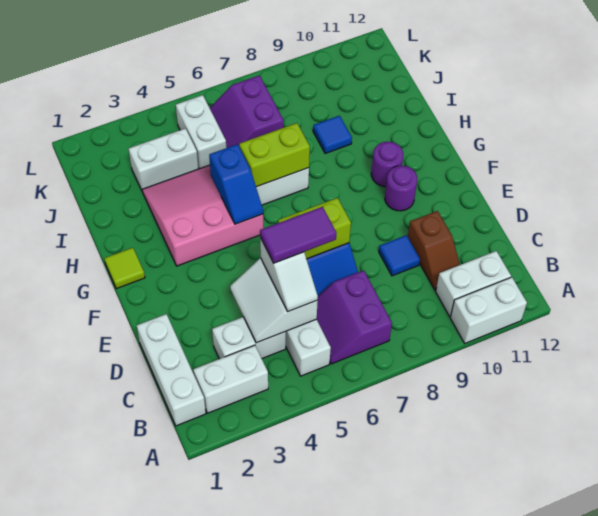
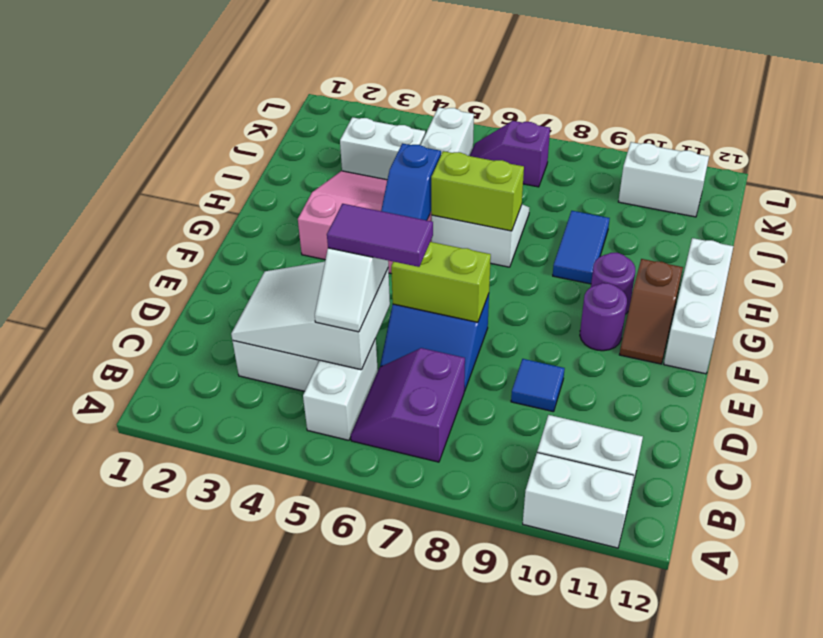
white 1x3 brick [137,314,206,426] -> white 1x3 brick moved to [664,238,733,374]
white 1x2 brick [193,345,268,413] -> white 1x2 brick moved to [618,142,709,217]
white 2x2 slope [230,258,318,343] -> white 2x3 slope [231,262,390,370]
brown 1x2 slope [408,211,460,290] -> brown 1x2 slope moved to [619,259,683,364]
lime 1x1 tile [104,248,145,289] -> none
blue 1x1 tile [313,116,352,154] -> blue 1x2 tile [553,211,610,284]
purple 2x2 slope [210,75,284,148] -> purple 1x2 slope [470,121,550,187]

